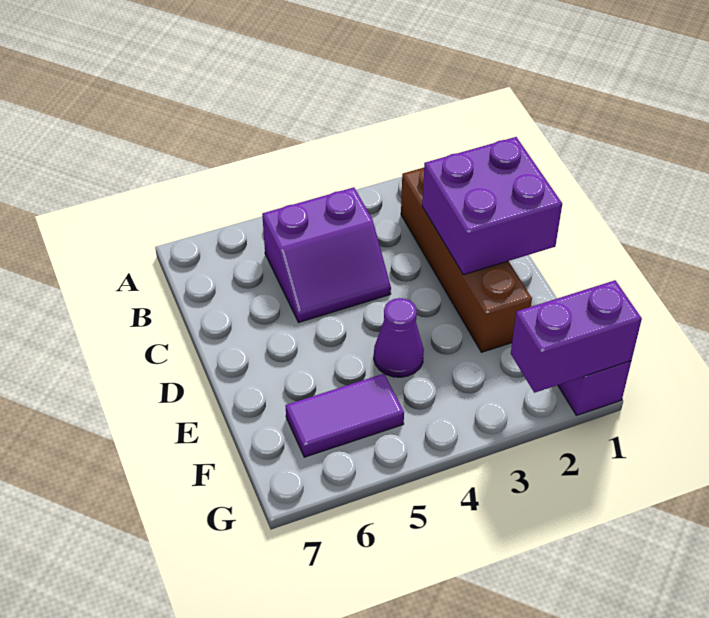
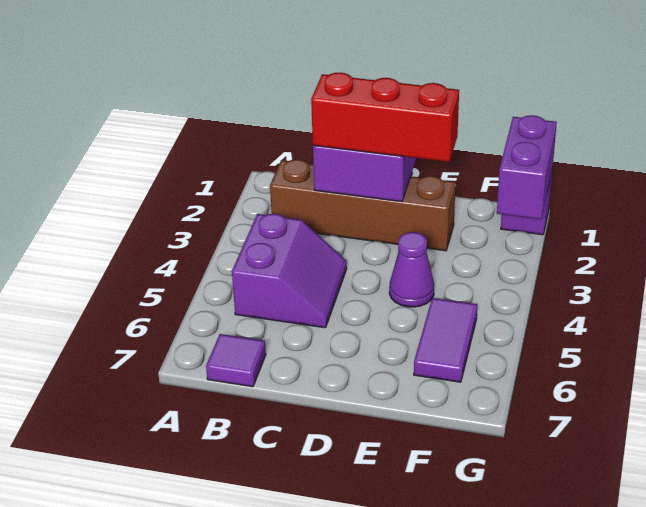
none -> purple 1x1 tile [206,334,266,387]
none -> red 1x3 brick [311,73,459,162]

